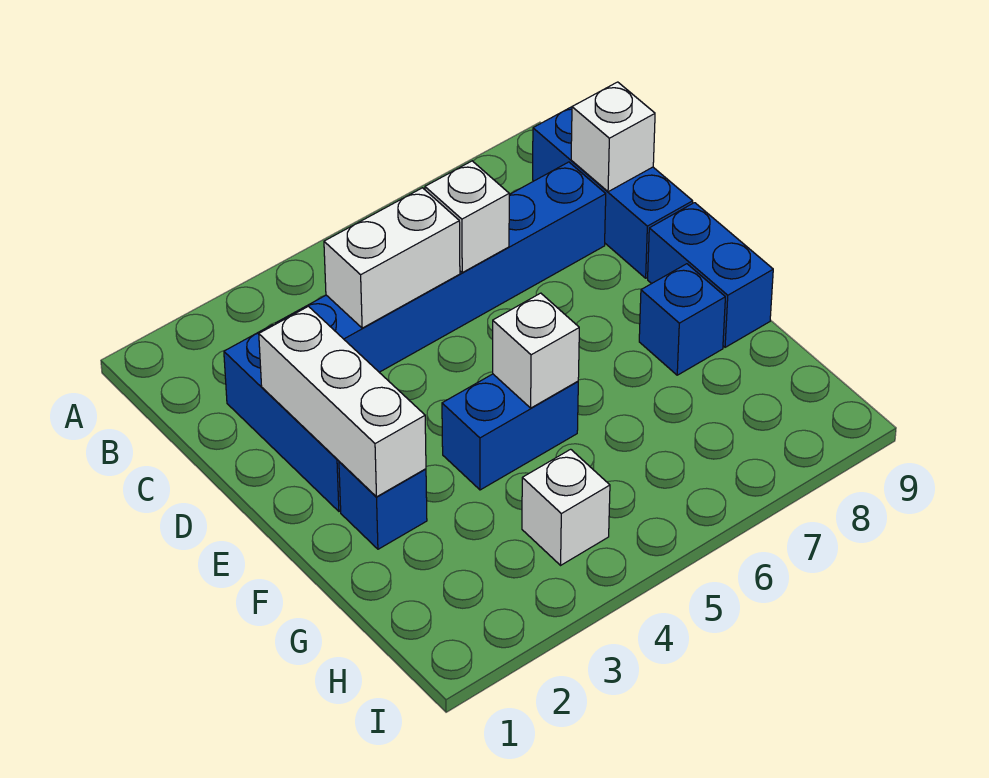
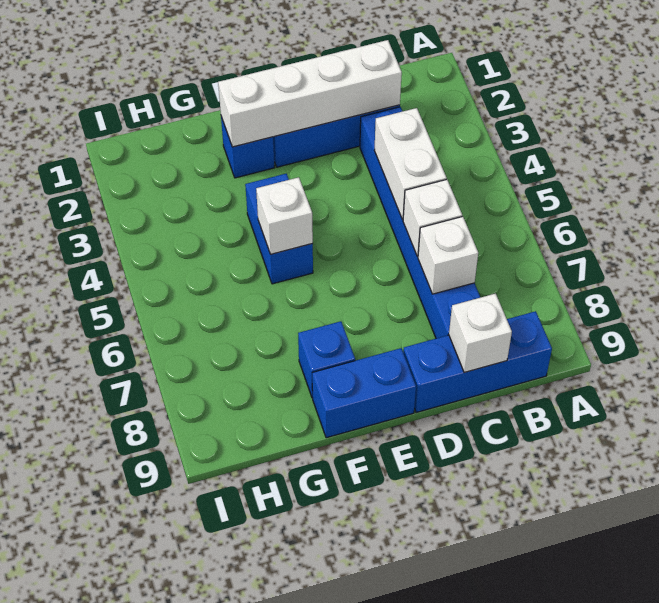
white 1x3 brick [259,306,426,497] -> white 1x4 brick [218,40,402,147]
white 1x1 brick [522,449,610,565] -> white 1x1 brick moved to [418,217,478,294]

